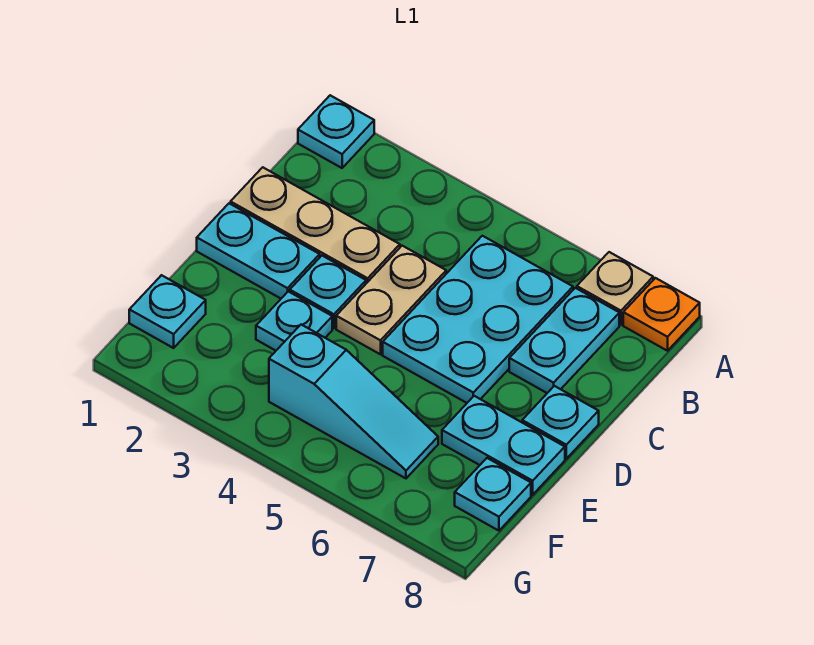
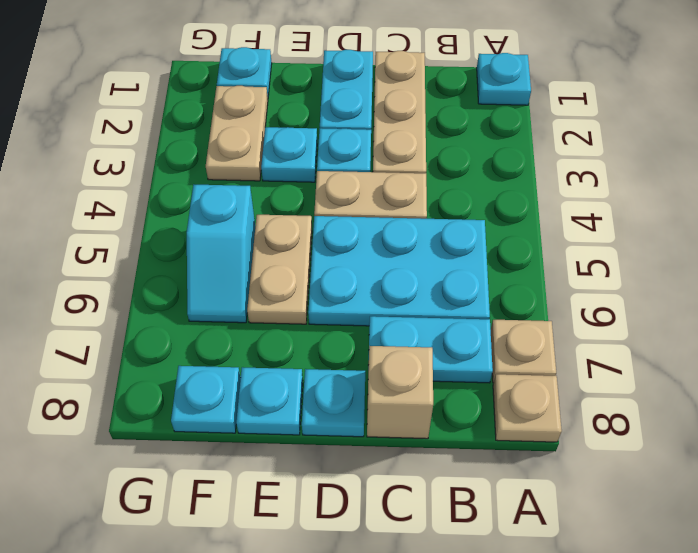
orange 1x1 plate [623,278,700,351] -> tan 1x1 plate [493,374,562,442]
none -> tan 1x1 brick [367,346,433,439]
none -> tan 1x2 plate [247,215,312,324]
cyan 1x2 plate [442,396,565,495] -> cyan 1x1 plate [236,367,303,435]
none -> tan 1x2 plate [206,86,268,181]
cyan 1x3 slope [269,325,438,478] -> cyan 1x2 slope [187,185,255,323]

